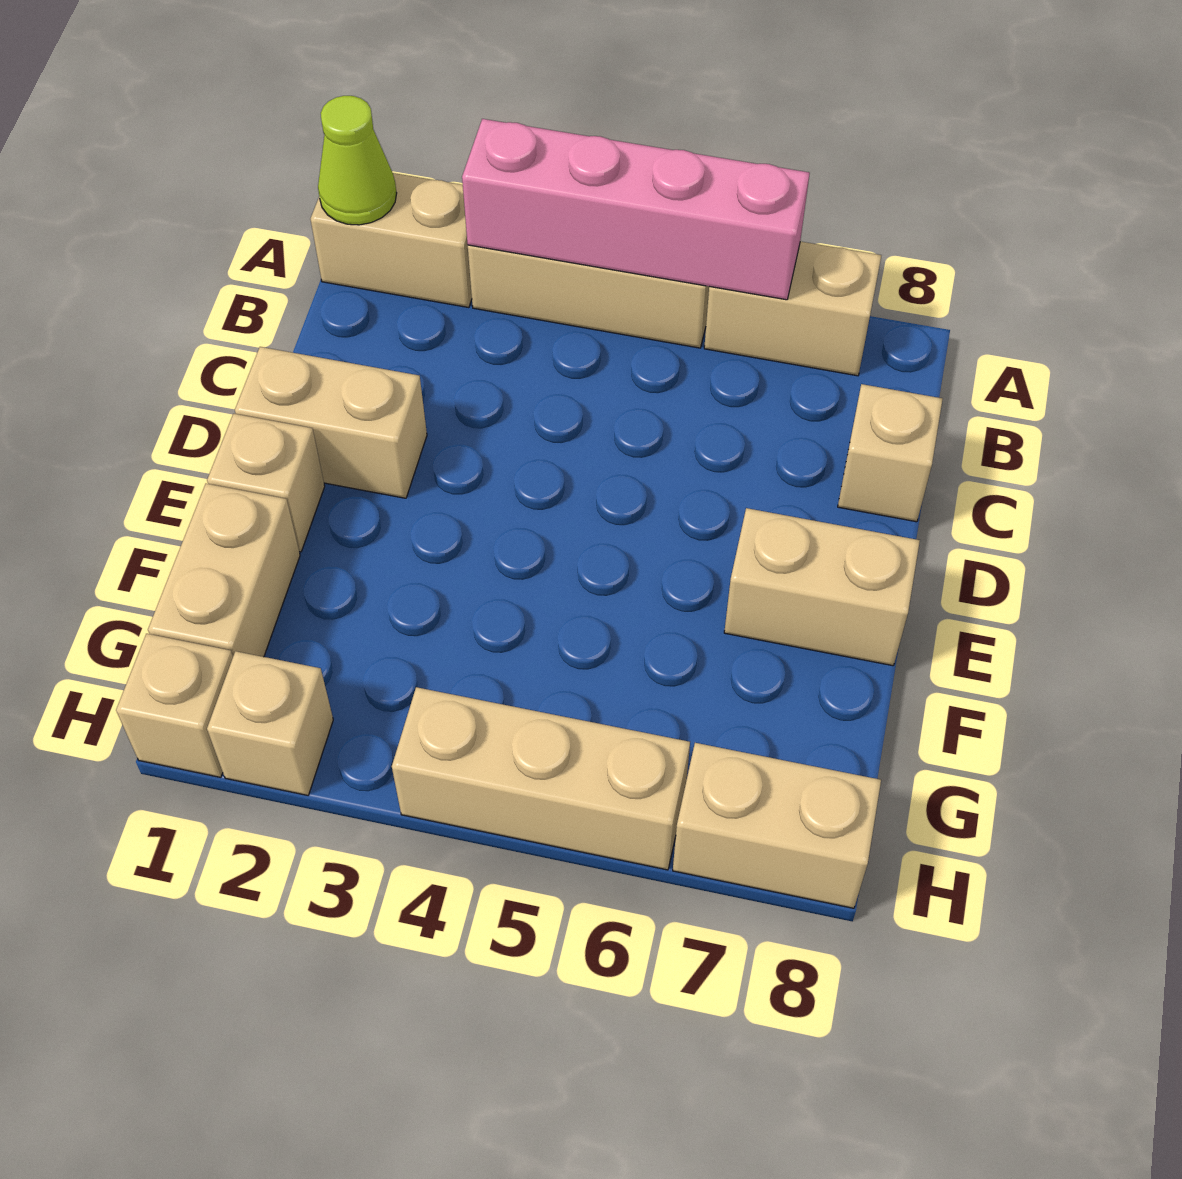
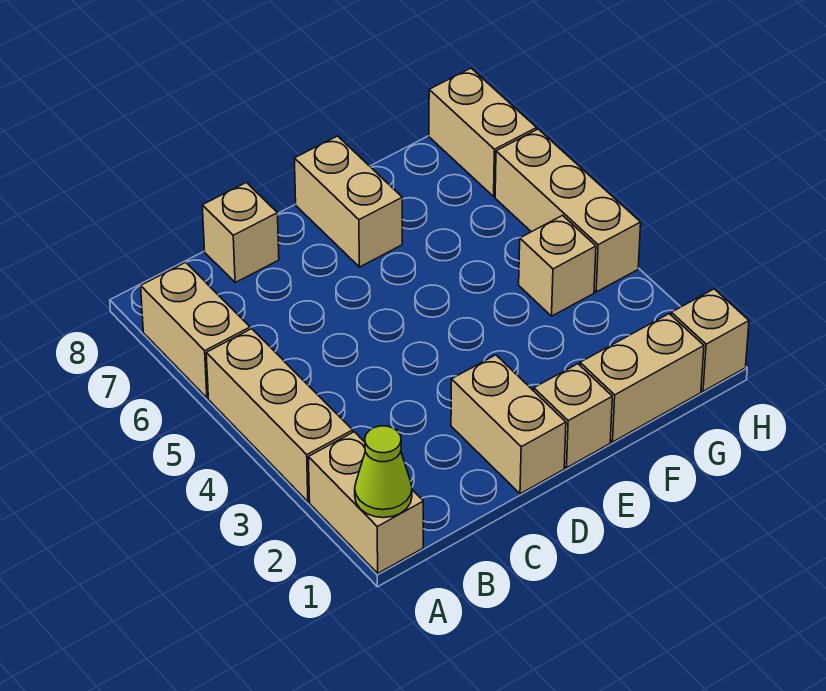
pink 1x4 brick [462,119,810,300] -> none
tan 1x1 brick [207,651,333,795] -> tan 1x1 brick moved to [519,215,596,316]

